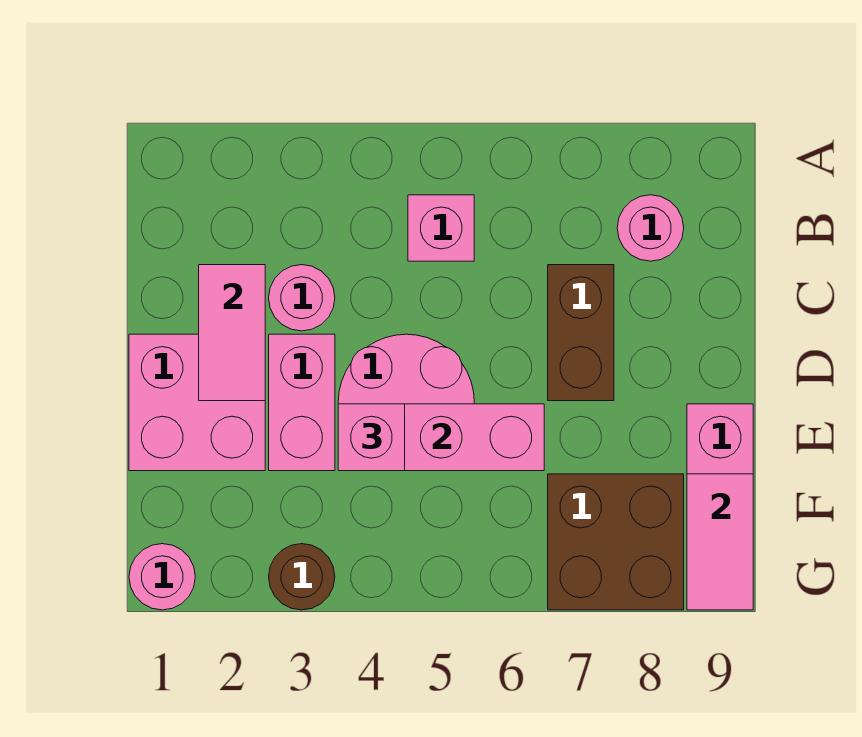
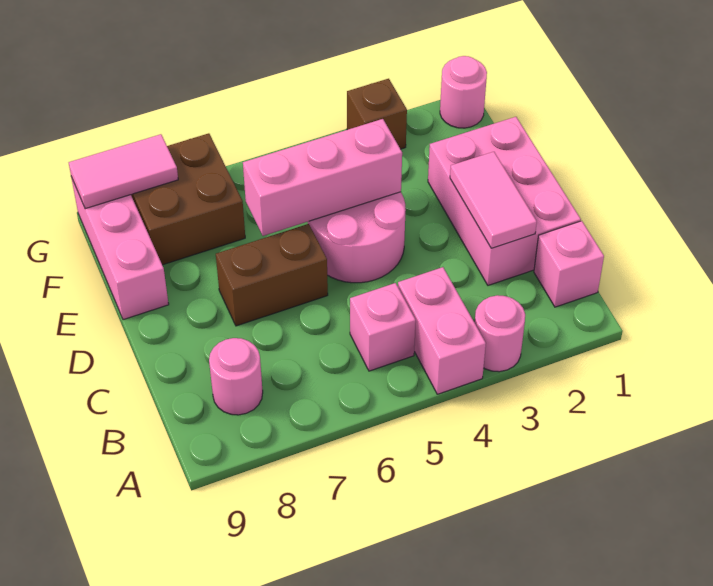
pink 1x1 round brick [269,265,335,331] -> pink 1x1 round brick moved to [475,295,525,372]
brown 1x2 brick [548,265,614,401] -> brown 1x2 brick turned to [216,224,328,326]
pink 2x2 brick [129,334,265,471] -> pink 2x3 brick [428,117,581,285]
pink 1x2 brick [269,334,335,471] -> pink 1x2 brick moved to [398,267,486,394]
pink 1x1 brick [338,404,405,471] -> pink 1x1 brick moved to [534,221,604,307]
pink 1x2 tile [687,474,753,610] -> pink 1x2 tile turned to [69,134,178,209]
brown 1x1 round brick [269,544,335,610] -> brown 1x1 brick [347,79,407,149]

